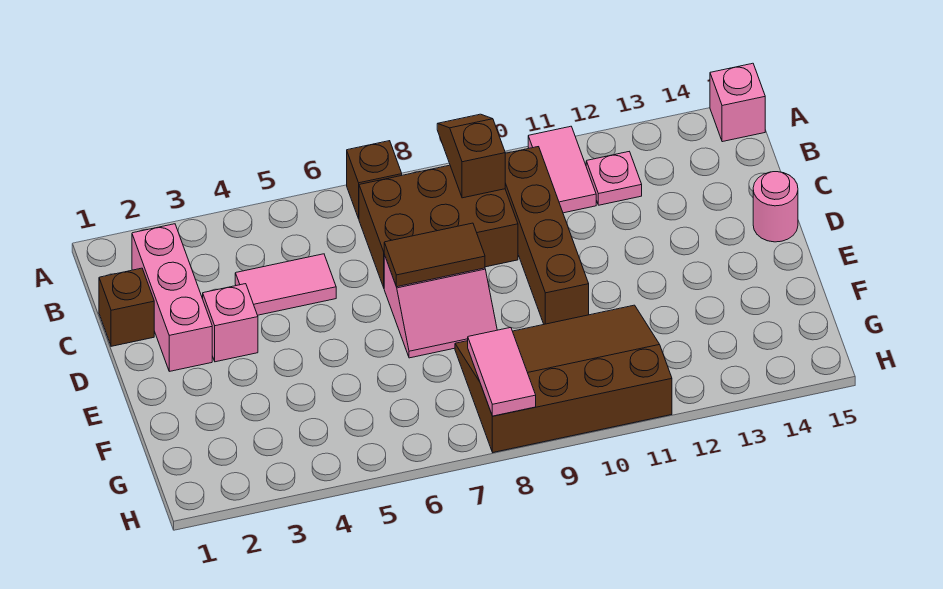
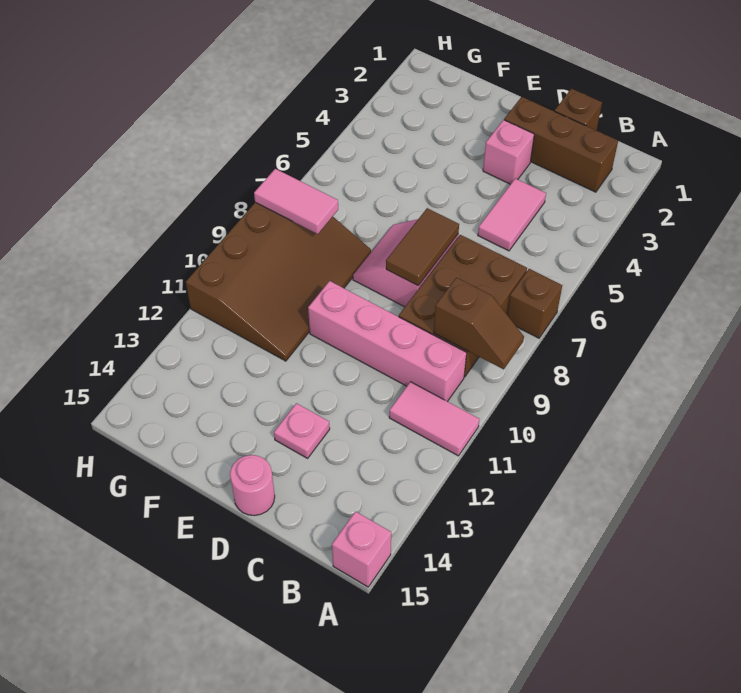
pink 1x3 brick [132,224,212,371] -> brown 1x3 brick [504,97,618,192]
brown 1x4 brick [505,147,589,324] -> pink 1x4 brick [308,281,466,401]
pink 1x1 plate [586,152,642,205] -> pink 1x1 plate moved to [274,403,330,458]

